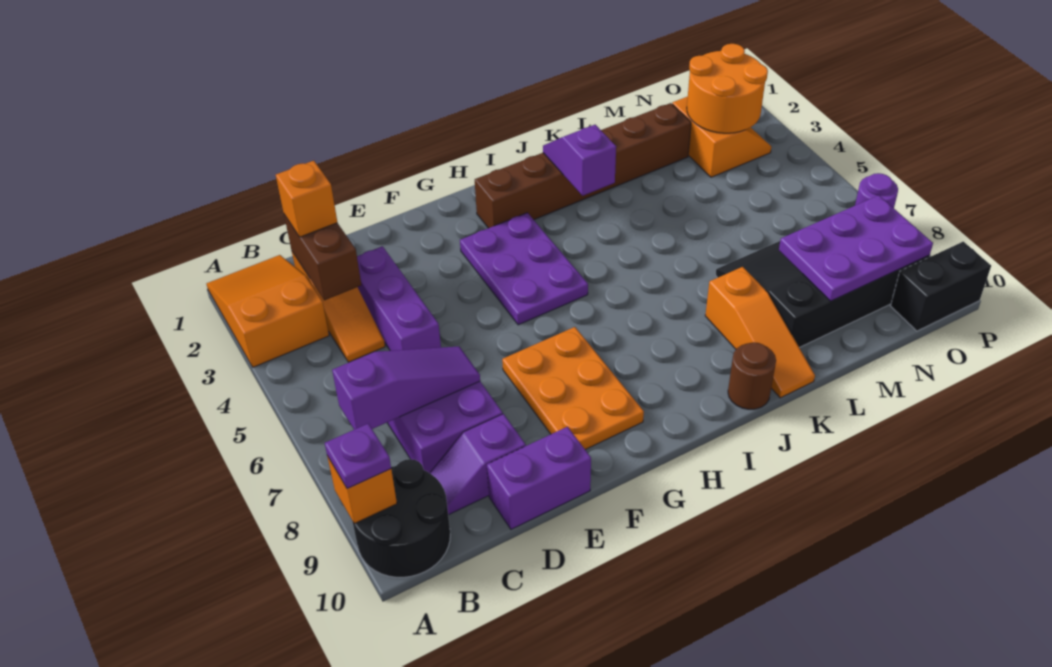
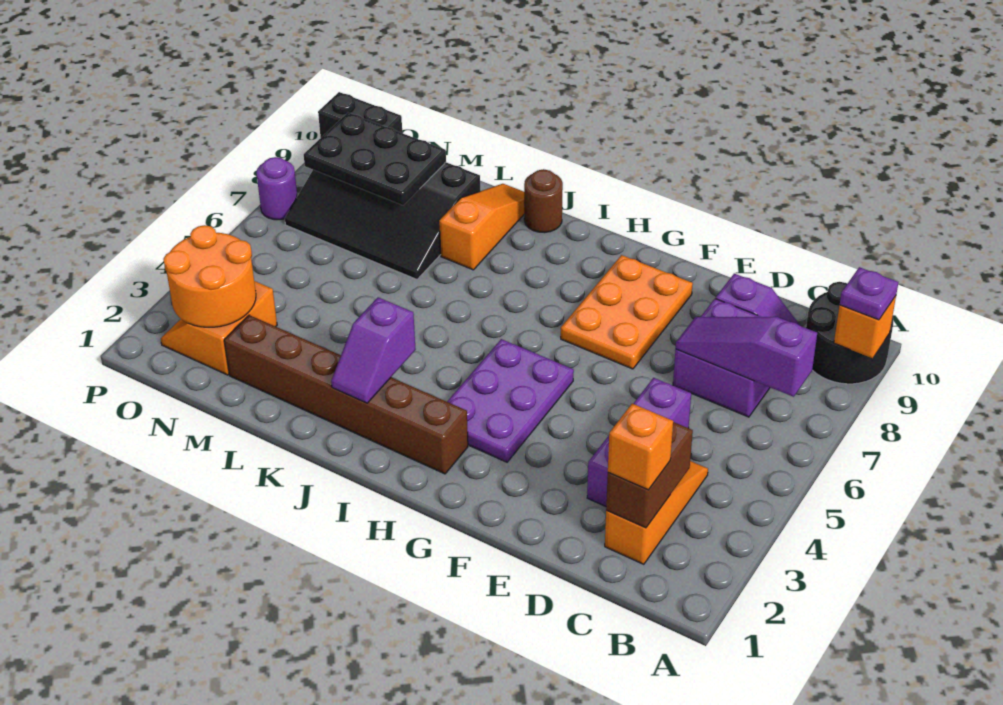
orange 2x3 slope [207,255,329,367] -> none
purple 1x2 brick [487,427,591,529] -> none
purple 2x3 plate [779,195,933,301] -> black 2x3 plate [304,113,446,205]

